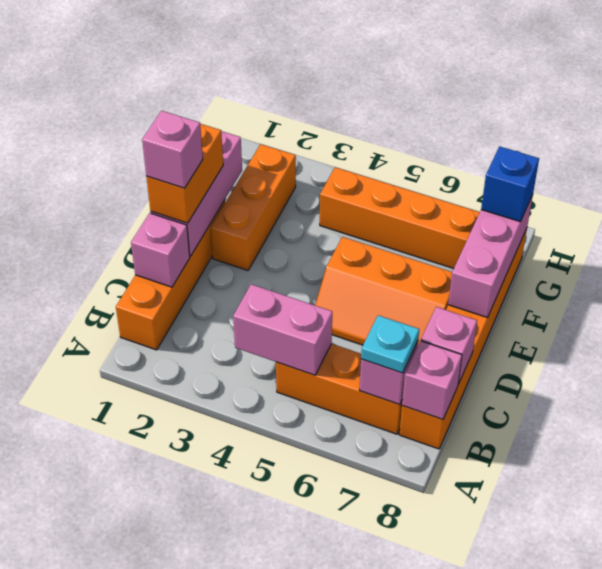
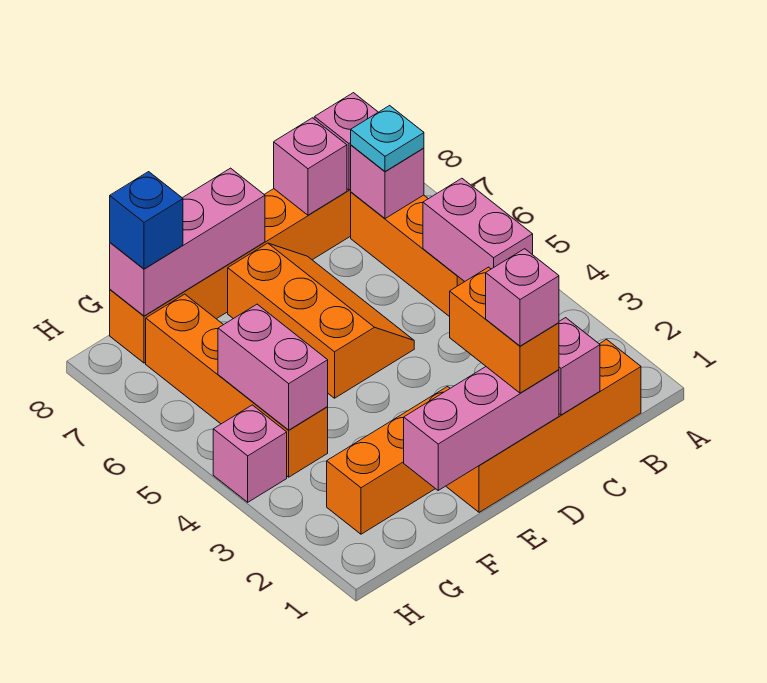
orange 1x2 brick [146,124,223,223] -> orange 1x2 brick turned to [450,267,559,393]
none -> pink 1x2 brick [218,304,328,430]
none -> pink 1x1 brick [213,405,287,502]

